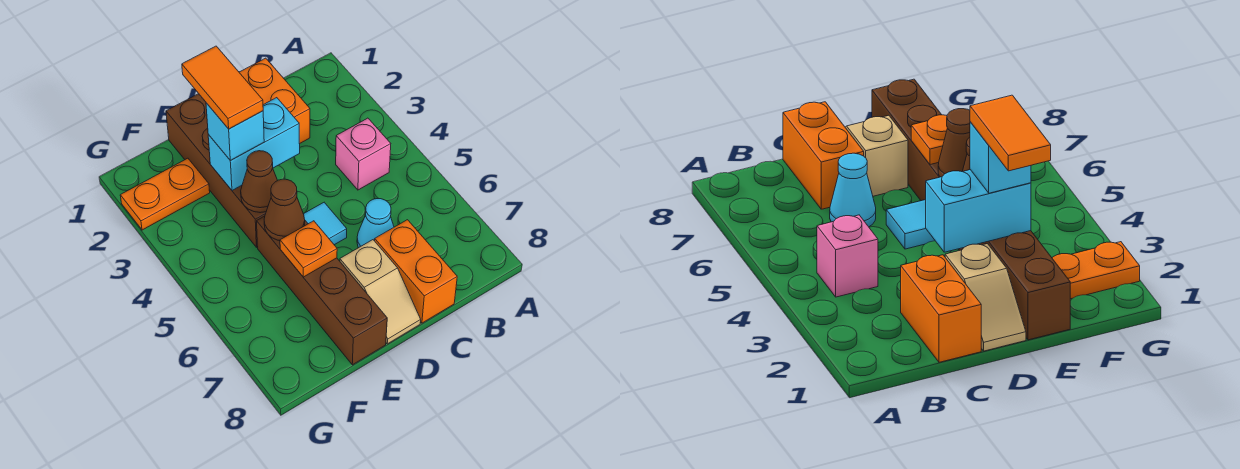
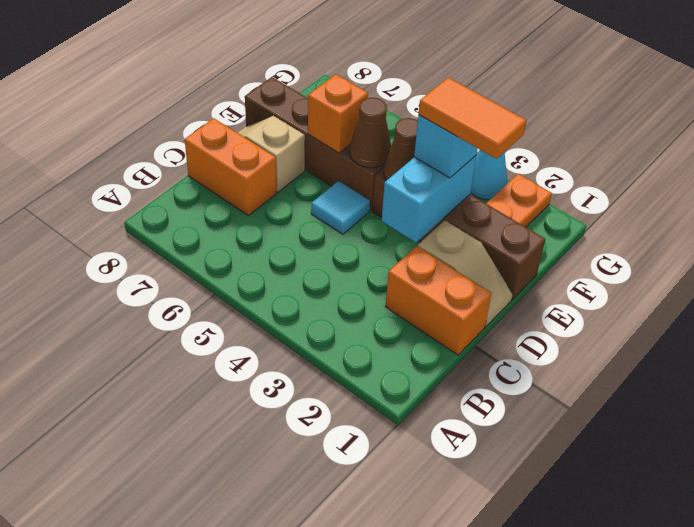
pink 1x1 brick [336,118,391,190] -> none
cyan 1x1 cone [357,199,394,248] -> cyan 1x1 cone moved to [471,150,507,200]
orange 1x1 plate [280,221,337,277] -> orange 1x1 brick [308,74,368,153]

